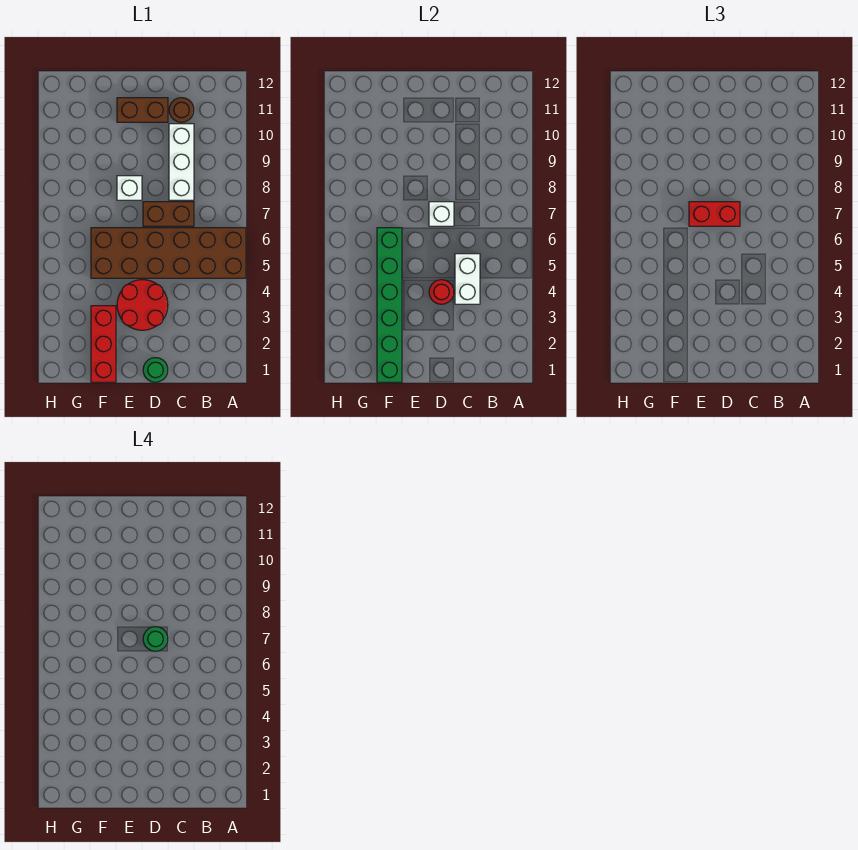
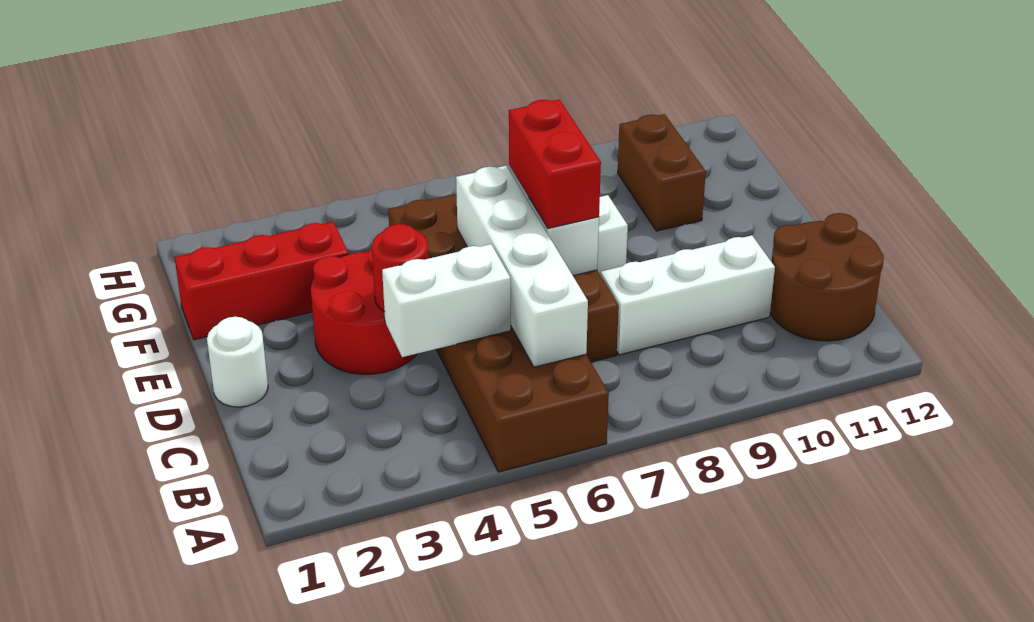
none -> white 1x4 brick [456,166,588,367]
brown 1x1 round brick [169,98,194,122] -> brown 2x2 round brick [770,213,884,341]
green 1x1 round brick [143,358,168,382] -> white 1x1 round brick [207,317,268,407]
green 1x1 round brick [143,627,168,651] -> none
brown 1x2 brick [117,98,168,122] -> brown 1x2 brick moved to [618,114,706,231]
green 1x6 brick [377,228,402,382] -> none

